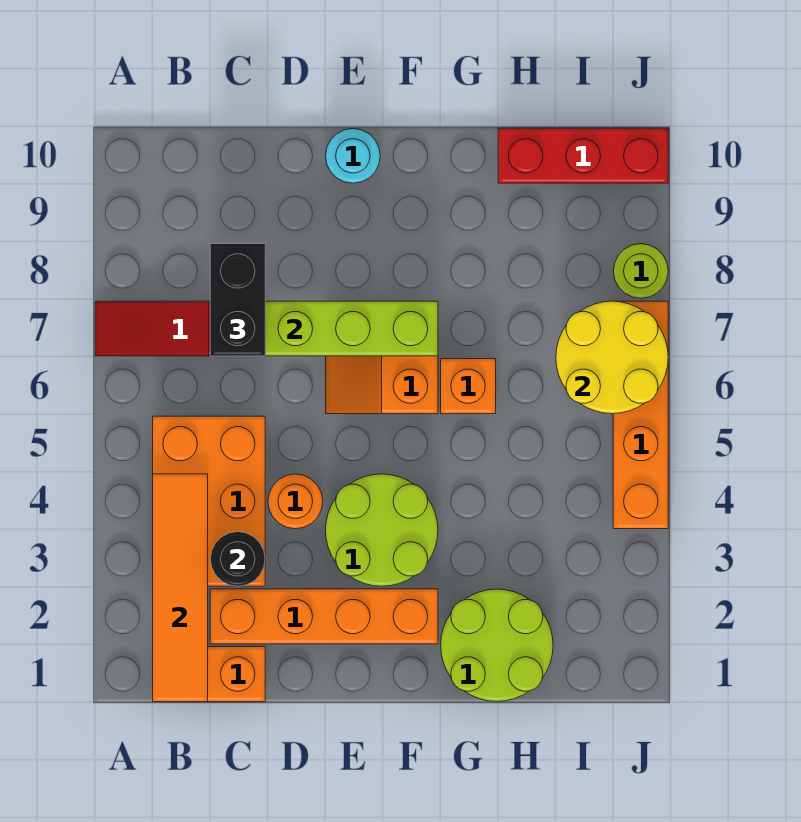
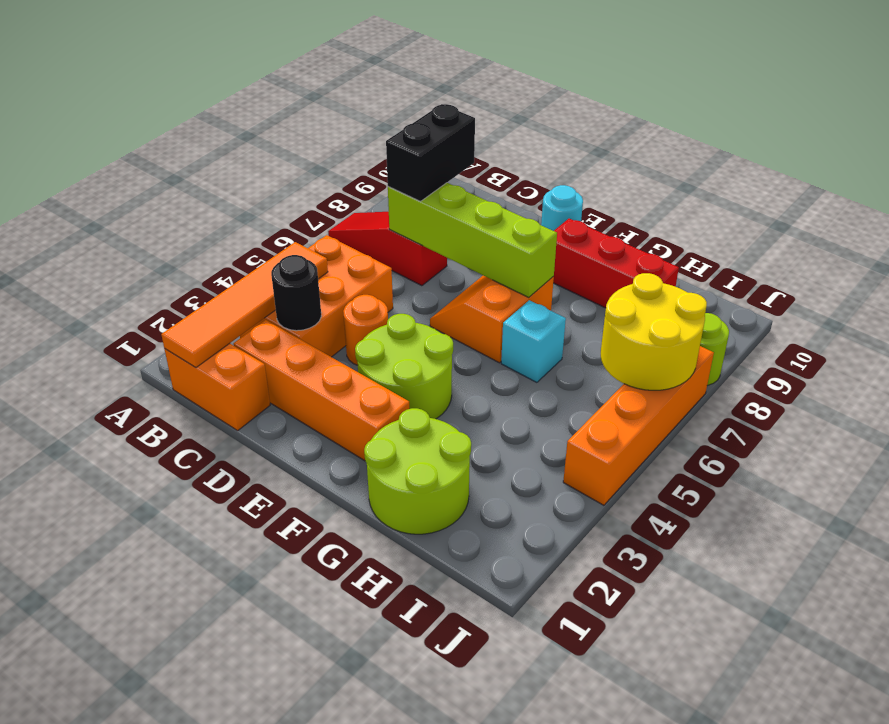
orange 1x1 brick [441,359,496,414] -> cyan 1x1 brick [501,300,566,382]
red 1x3 brick [498,128,668,183] -> red 1x3 brick moved to [553,219,679,308]

